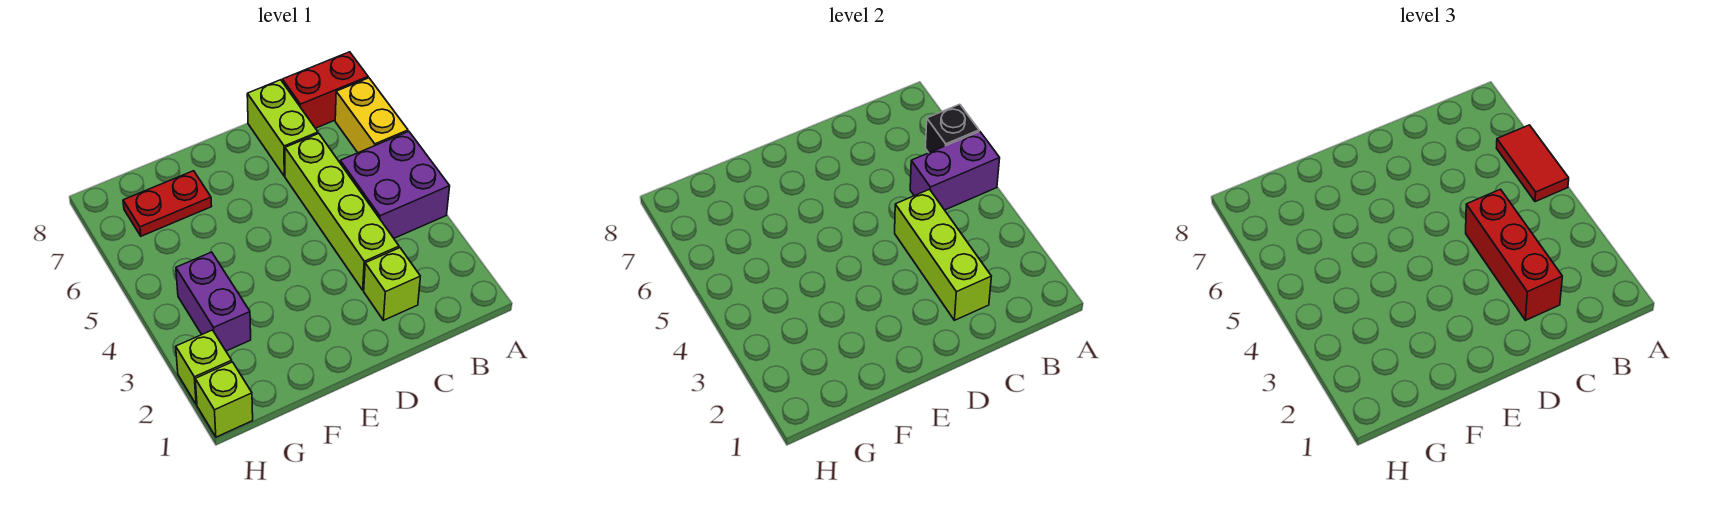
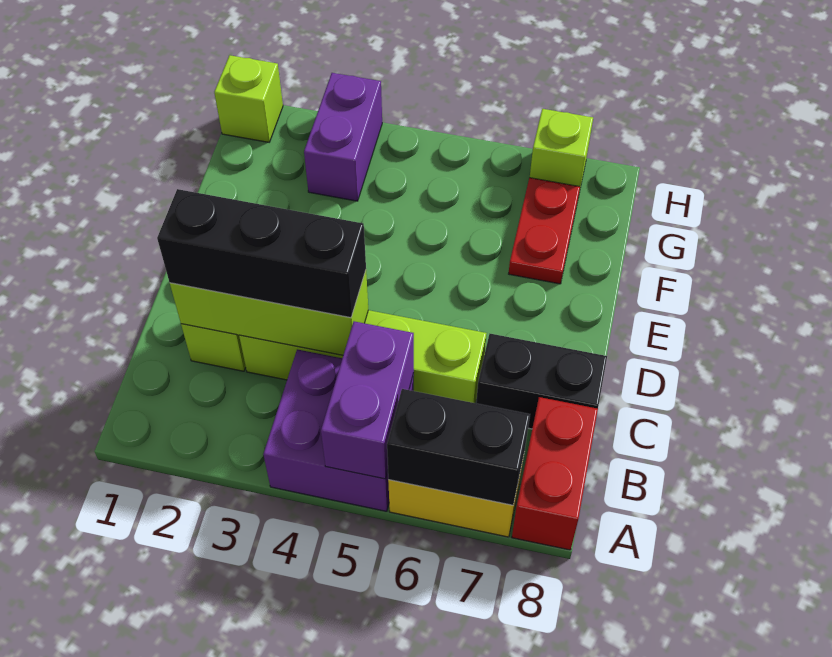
red 1x2 tile [1497,125,1569,202] -> none
black 1x1 brick [926,104,979,153] -> black 1x2 brick [387,389,530,505]
red 1x3 brick [1466,189,1562,320] -> black 1x3 brick [157,189,366,318]
lime 1x2 brick [247,80,318,176] -> black 1x2 brick [476,334,607,429]
purple 1x2 brick [176,252,251,351] -> purple 1x2 brick turned to [304,73,382,201]
lime 1x1 brick [176,330,232,405] -> lime 1x1 brick moved to [530,109,593,187]

